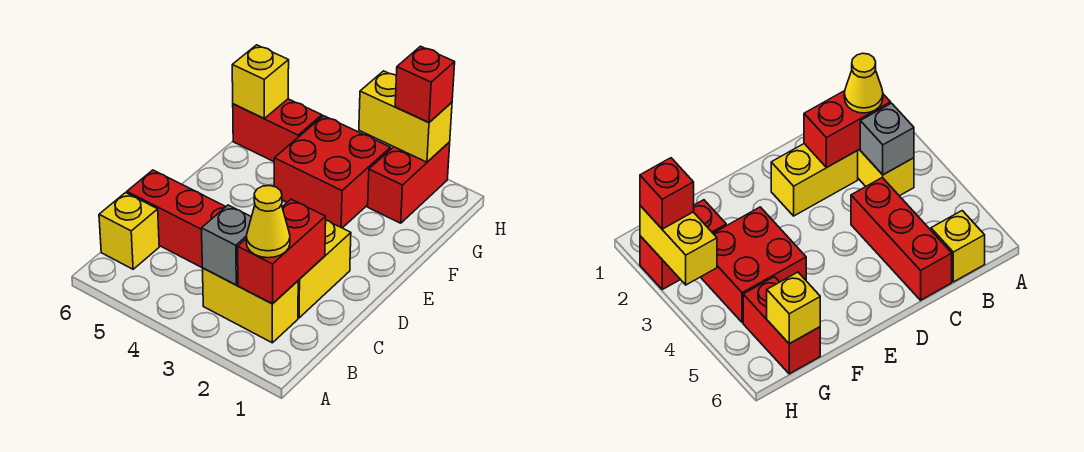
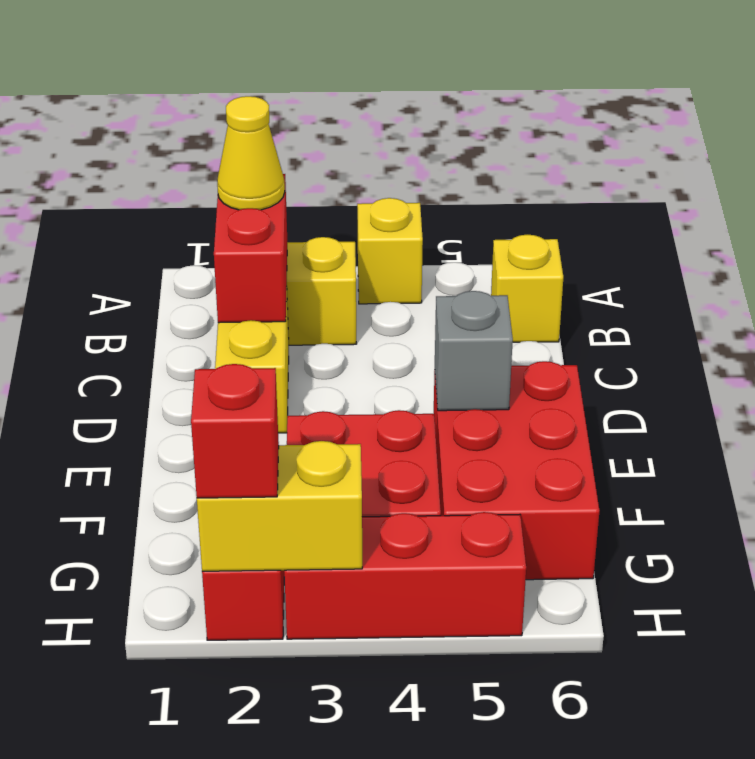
grey 1x1 brick [202,205,251,285] -> grey 1x1 brick moved to [435,291,513,411]
red 1x3 brick [127,170,226,267] -> red 1x3 brick moved to [284,512,526,639]
red 1x2 brick [233,99,322,162] -> red 2x3 brick [434,361,599,580]
yellow 1x1 brick [232,45,289,118] -> yellow 1x1 brick moved to [357,198,423,304]

